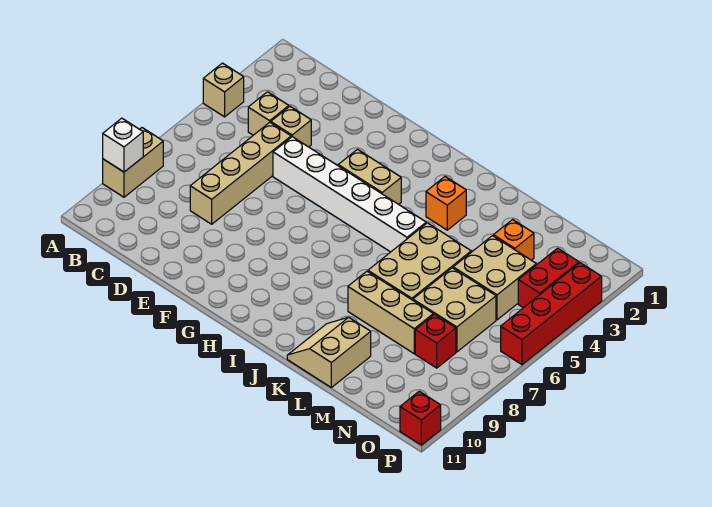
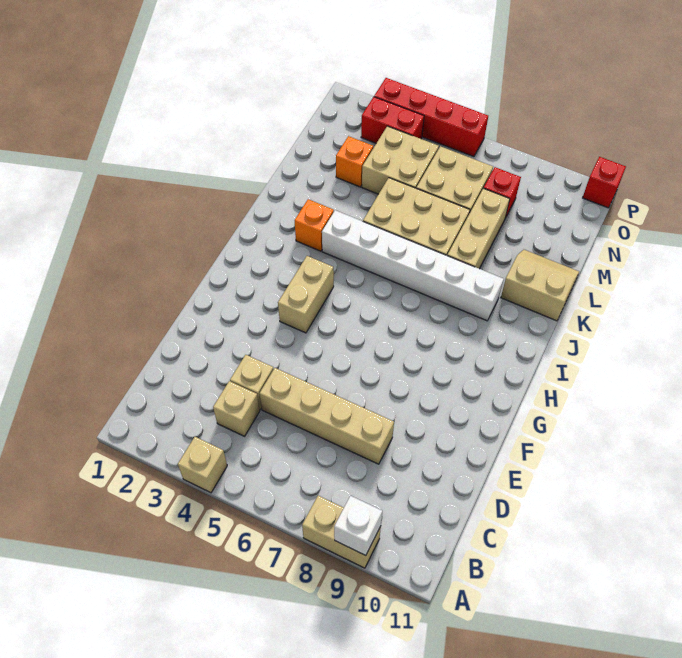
white 1x6 brick [273,137,426,252] -> white 1x6 brick turned to [322,210,504,321]
tan 2x2 slope [287,317,371,387] -> tan 2x2 slope turned to [501,250,579,321]

